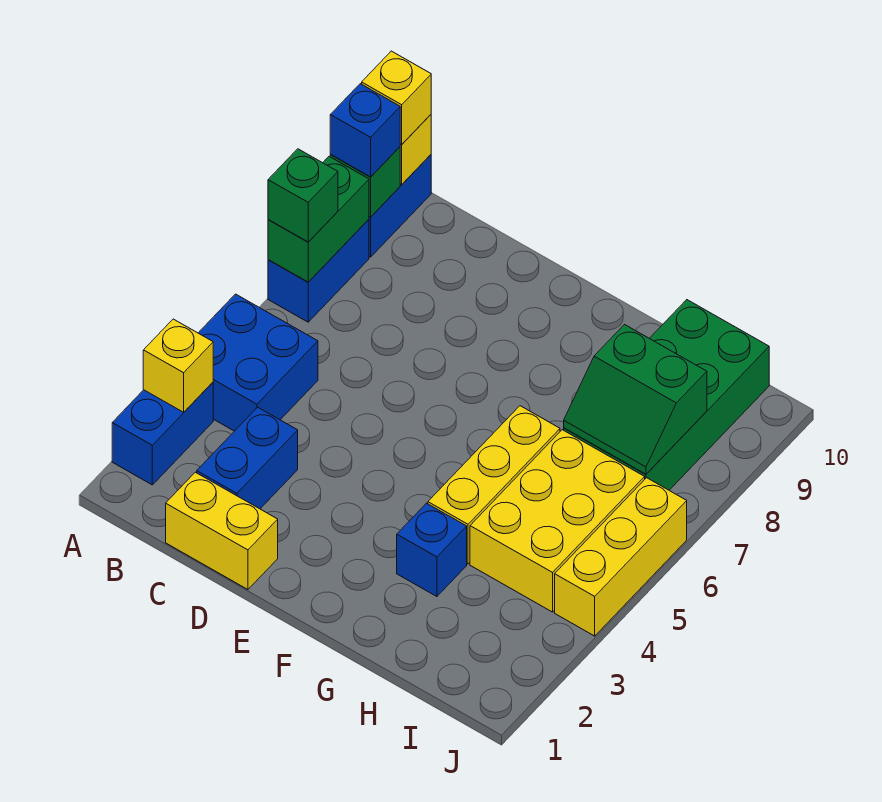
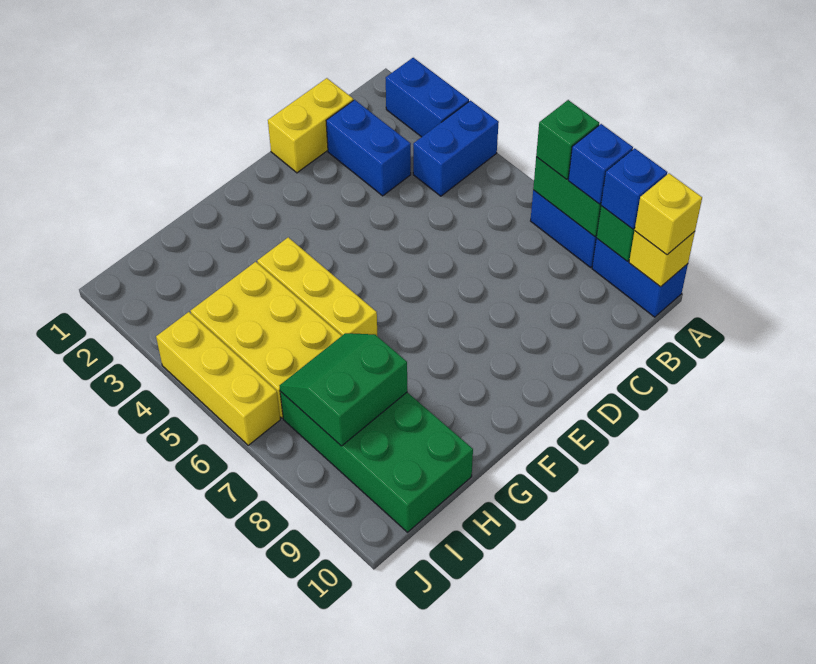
yellow 1x1 brick [143,319,213,412] -> none
blue 2x2 brick [199,294,318,431] -> blue 1x2 brick [413,101,499,196]
blue 1x1 brick [397,503,467,596] -> blue 1x1 brick moved to [568,124,633,204]

